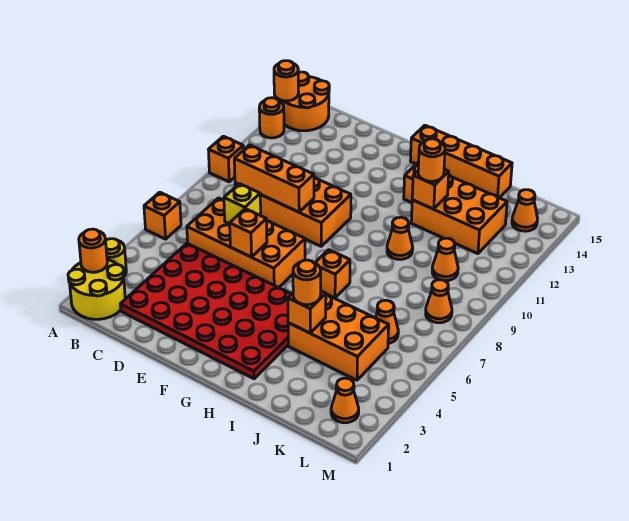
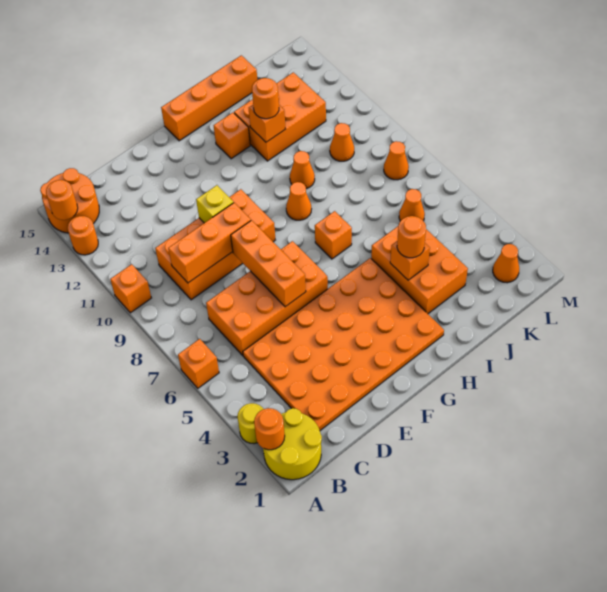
red 4x6 plate [120,243,291,379] -> orange 4x6 plate [243,258,444,430]
yellow 1x1 brick [224,184,261,224] -> yellow 1x1 brick moved to [196,185,233,223]
orange 1x1 brick [230,209,267,257] -> orange 1x3 brick [231,220,306,307]
orange 2x3 brick [288,295,389,380] -> orange 2x3 brick turned to [371,226,468,314]
orange 1x1 cone [512,190,538,231] -> orange 1x1 cone moved to [286,182,311,220]

